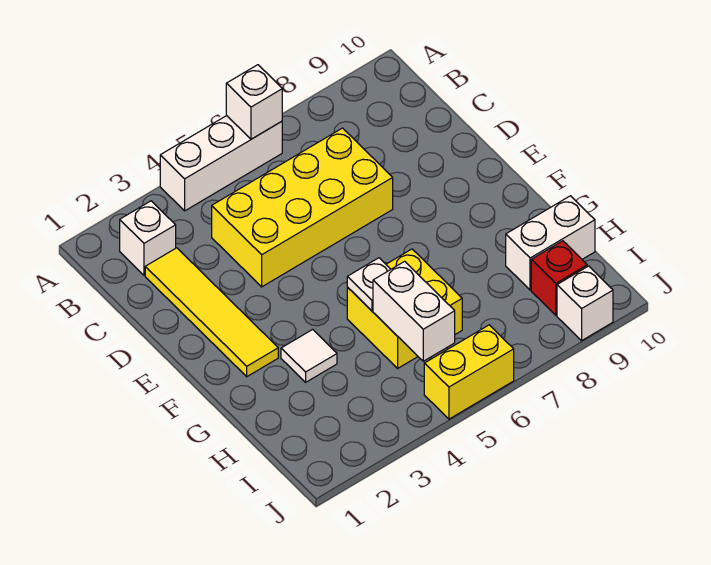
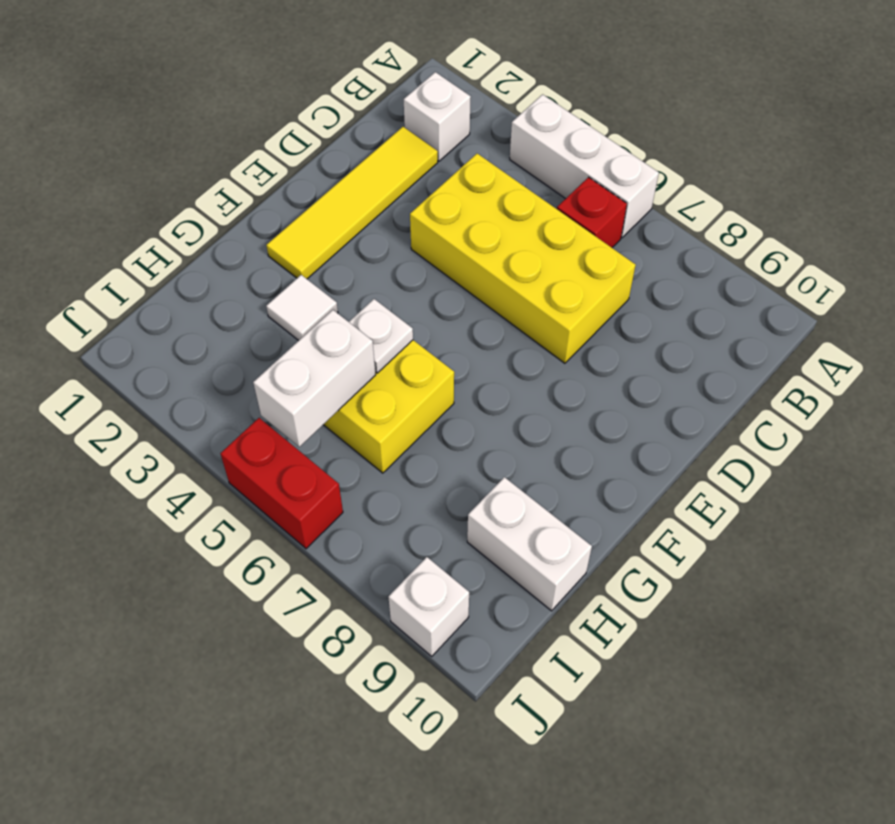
white 1x1 brick [226,65,282,139] -> none
red 1x1 brick [531,241,587,315] -> red 1x1 brick moved to [557,177,627,248]
yellow 1x2 brick [424,325,514,419] -> red 1x2 brick [220,418,343,549]

